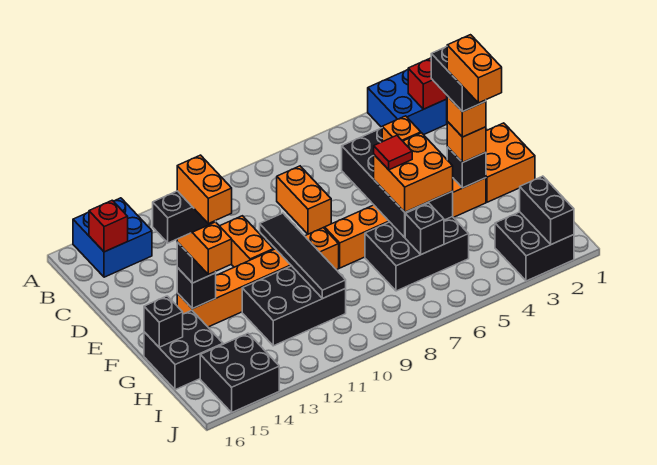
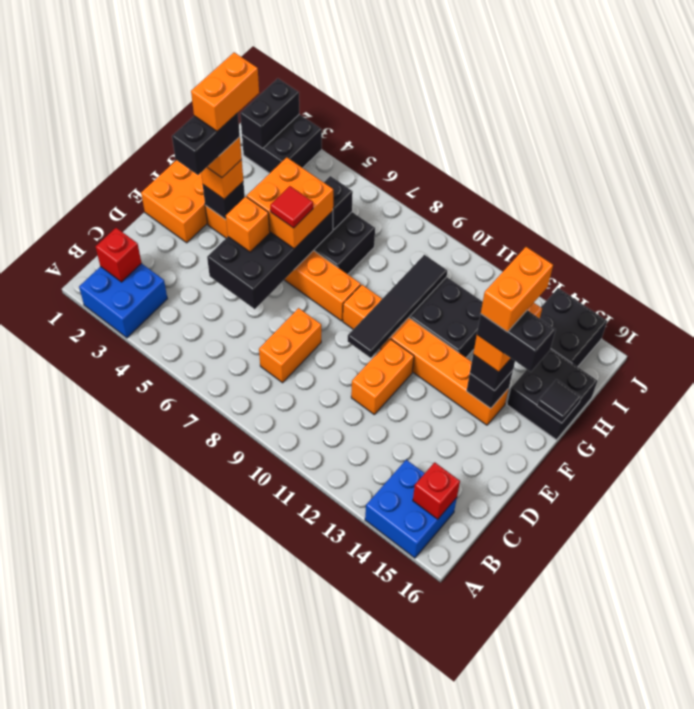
black 1x1 brick [144,296,183,347] -> black 1x1 tile [537,379,581,423]

